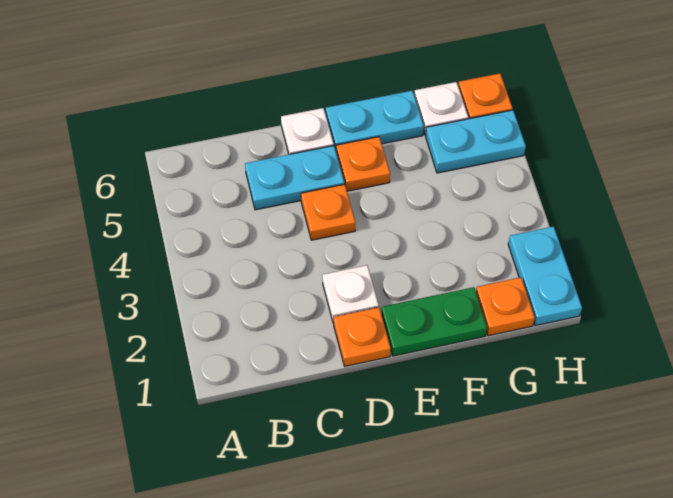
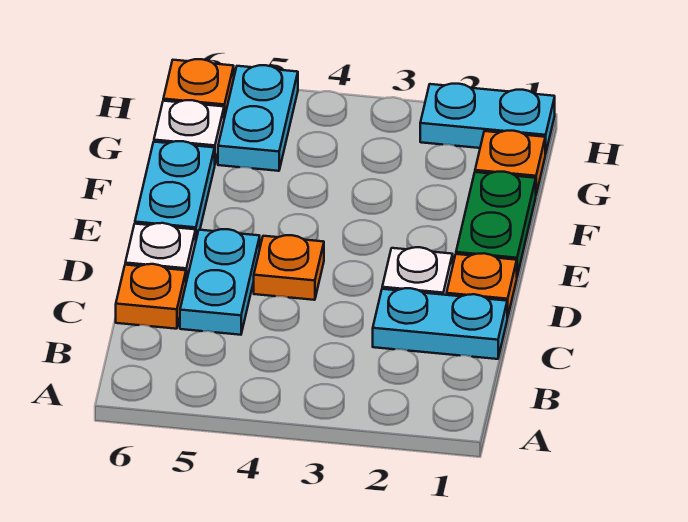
none -> cyan 1x2 plate [373,288,507,359]
orange 1x1 plate [336,137,390,191] -> orange 1x1 plate moved to [116,264,186,329]

